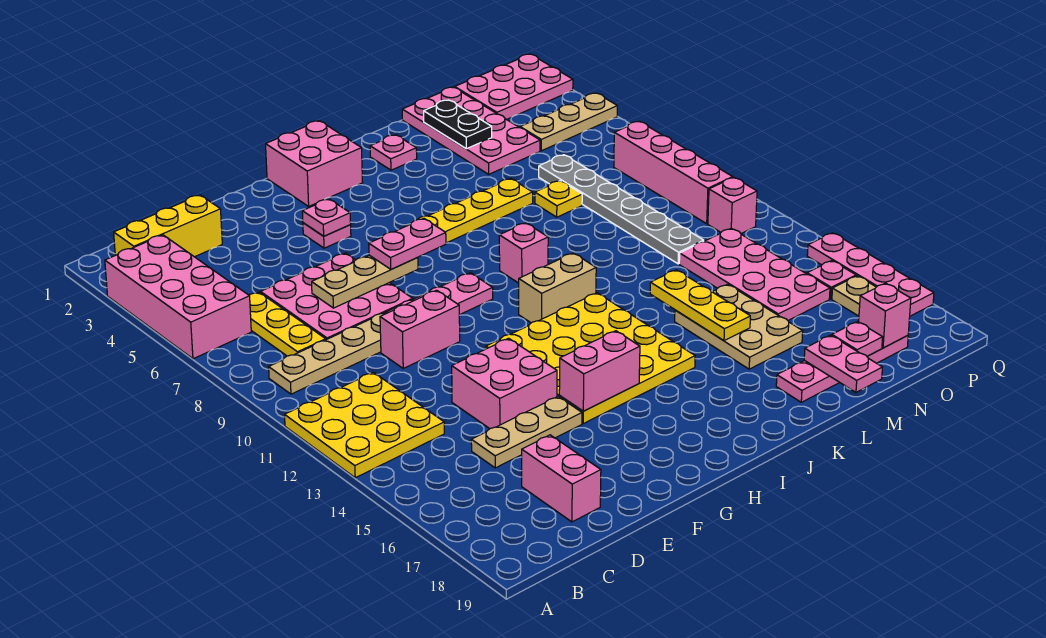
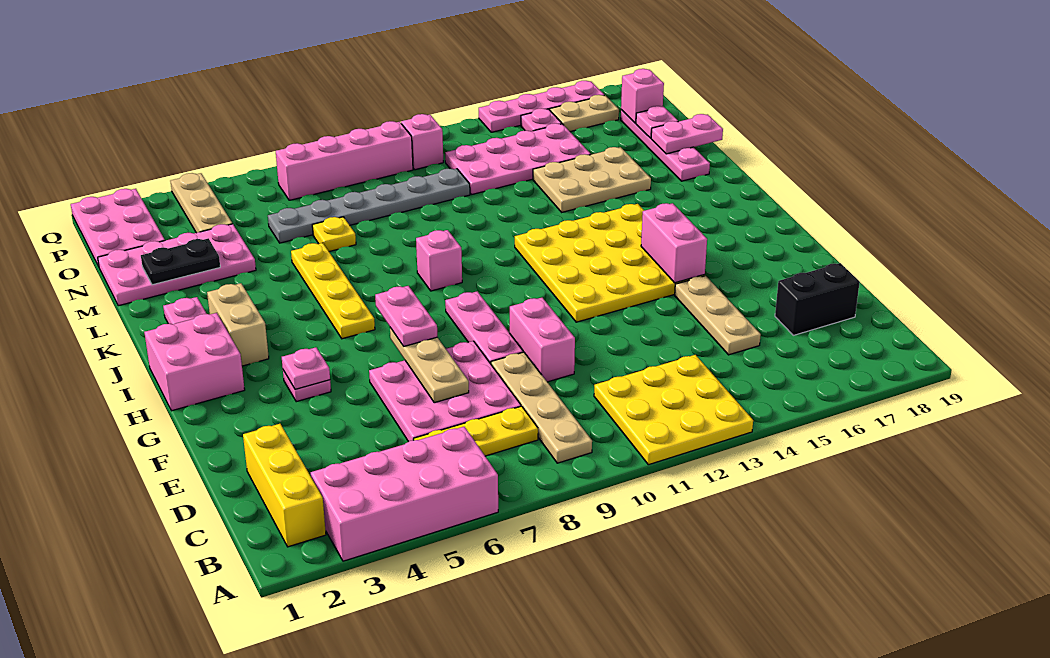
pink 1x2 brick [522,435,601,522] -> black 1x2 brick [775,263,860,335]
pink 2x2 brick [452,338,557,429] -> none
tan 1x2 brick [519,253,596,323] -> tan 1x2 brick moved to [207,283,269,366]
yellow 1x3 plate [650,270,750,341] -> none

